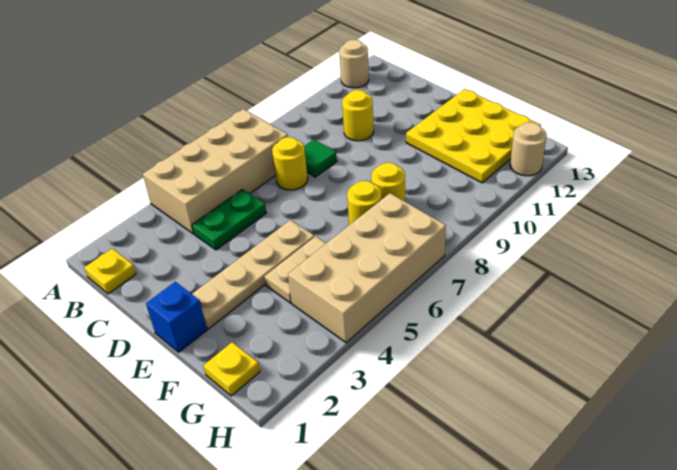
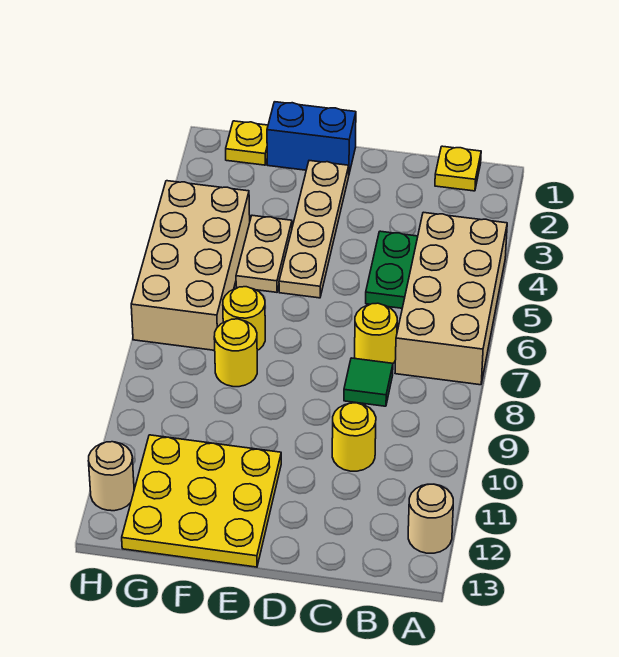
blue 1x1 brick [146,282,207,352] -> blue 1x2 brick [267,102,356,173]

